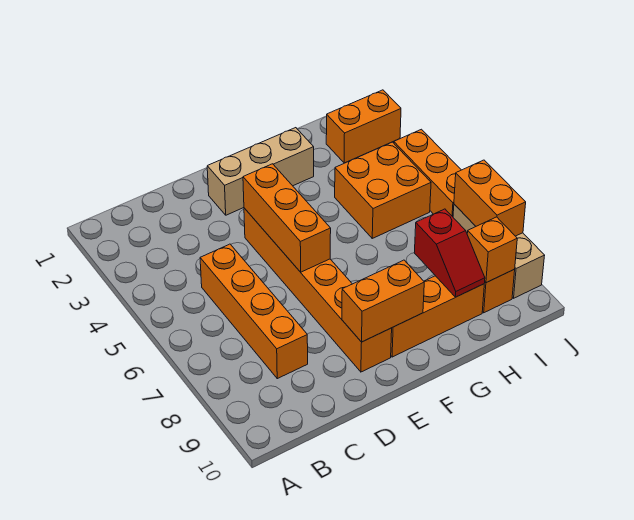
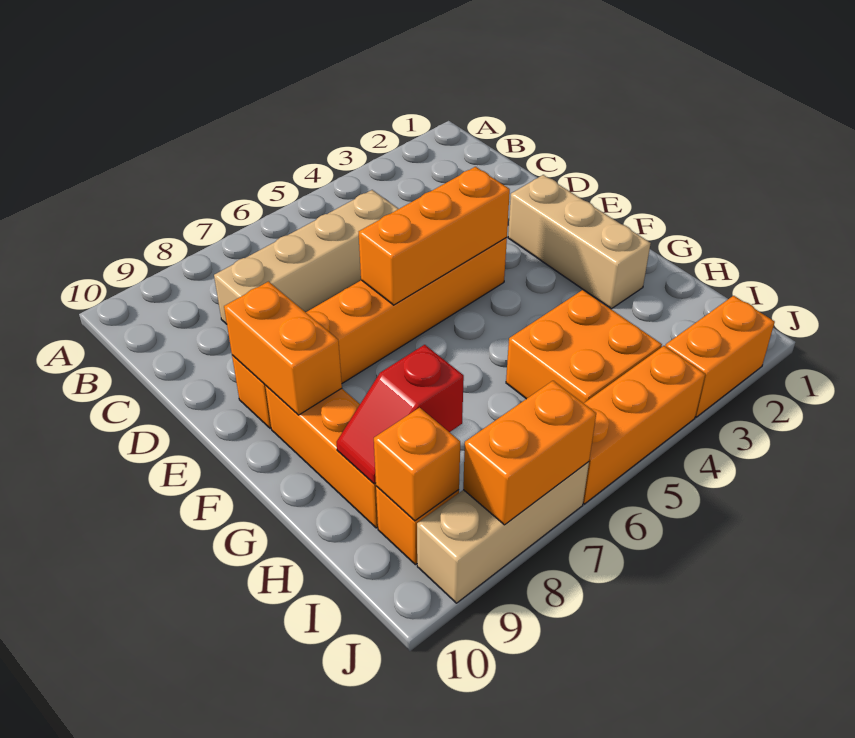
orange 1x4 brick [200,244,308,379] -> tan 1x4 brick [214,190,398,324]
orange 1x2 brick [326,90,401,163] -> orange 1x2 brick turned to [665,296,775,417]

